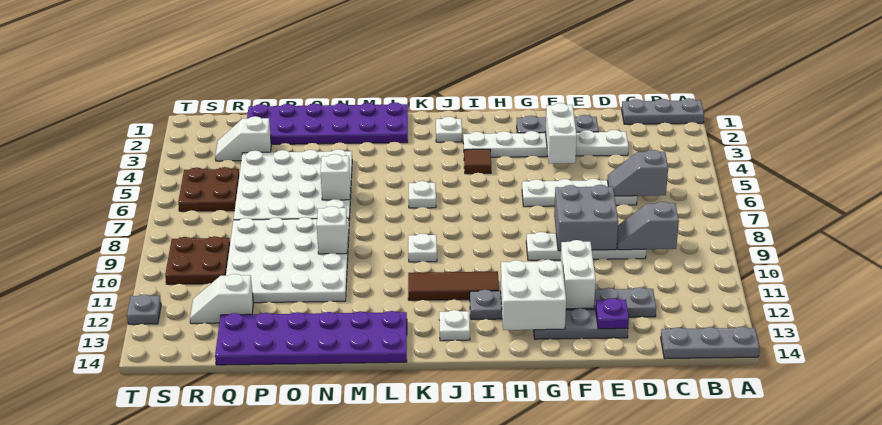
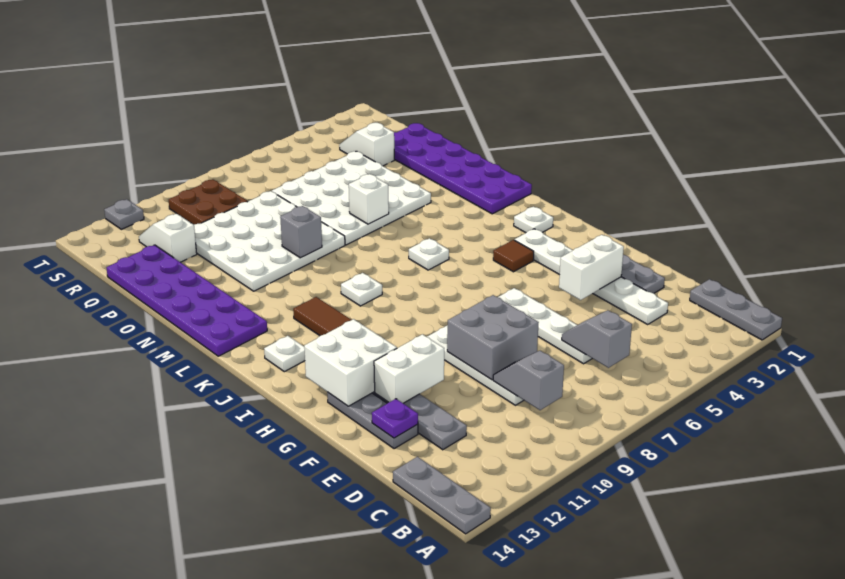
white 1x1 brick [317,206,348,254] -> grey 1x1 brick [280,206,322,258]
brown 2x2 plate [178,167,239,211] -> none

